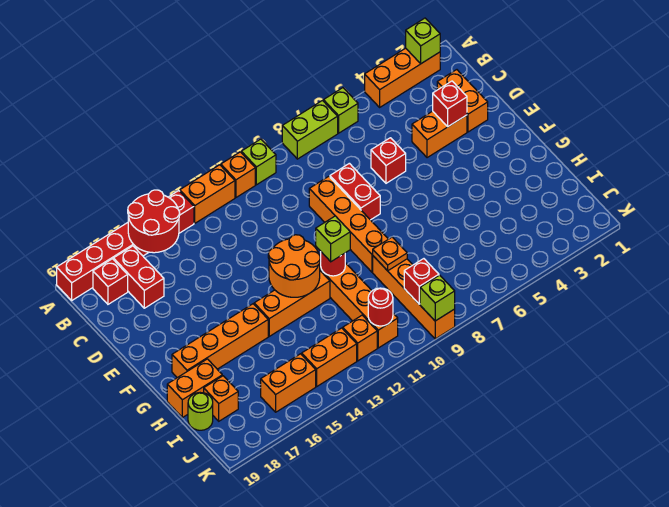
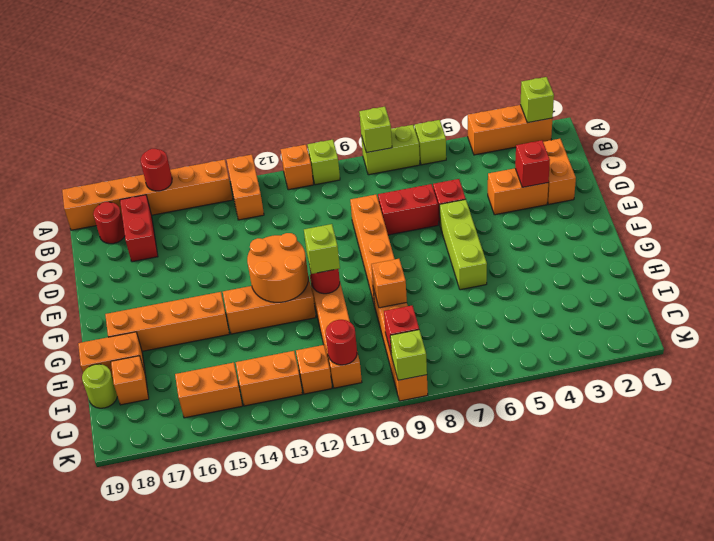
none -> lime 1x1 brick [359,107,392,153]
orange 1x2 brick [180,165,235,223] -> orange 1x2 brick turned to [227,155,264,220]
red 1x6 brick [57,191,194,300] -> orange 1x6 brick [62,160,233,230]
red 2x2 round brick [128,190,180,253] -> red 1x1 round brick [141,149,172,191]
red 1x1 brick [93,259,128,304] -> red 1x1 round brick [93,202,125,244]
red 1x2 brick [330,163,380,220] -> red 1x2 brick turned to [378,184,438,235]
none -> lime 1x3 brick [440,199,487,290]
orange 1x1 plate [373,237,407,271] -> orange 1x1 brick [371,259,407,308]

